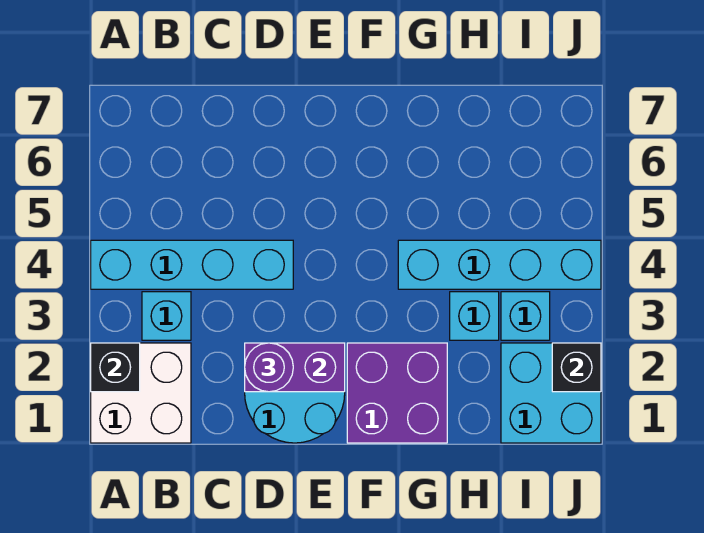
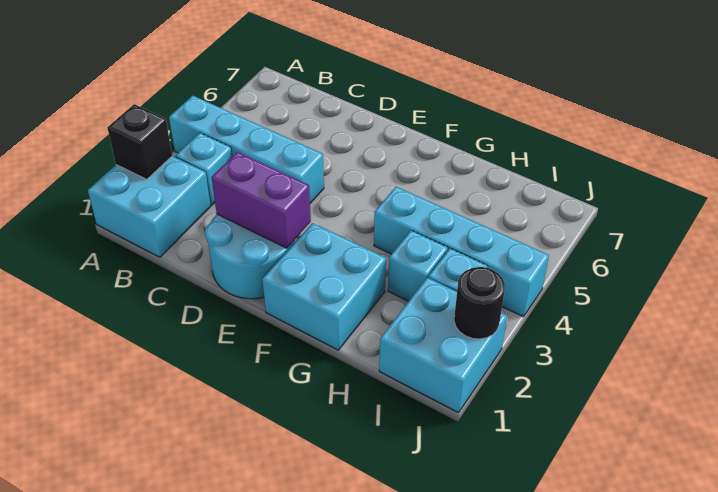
white 2x2 brick [91,343,191,443] -> cyan 2x2 brick [88,156,211,257]
purple 1x1 round brick [245,343,293,392] -> none
purple 2x2 brick [347,343,447,443] -> cyan 2x2 brick [262,223,386,350]
black 1x1 brick [552,343,601,392] -> black 1x1 round brick [454,267,505,339]

